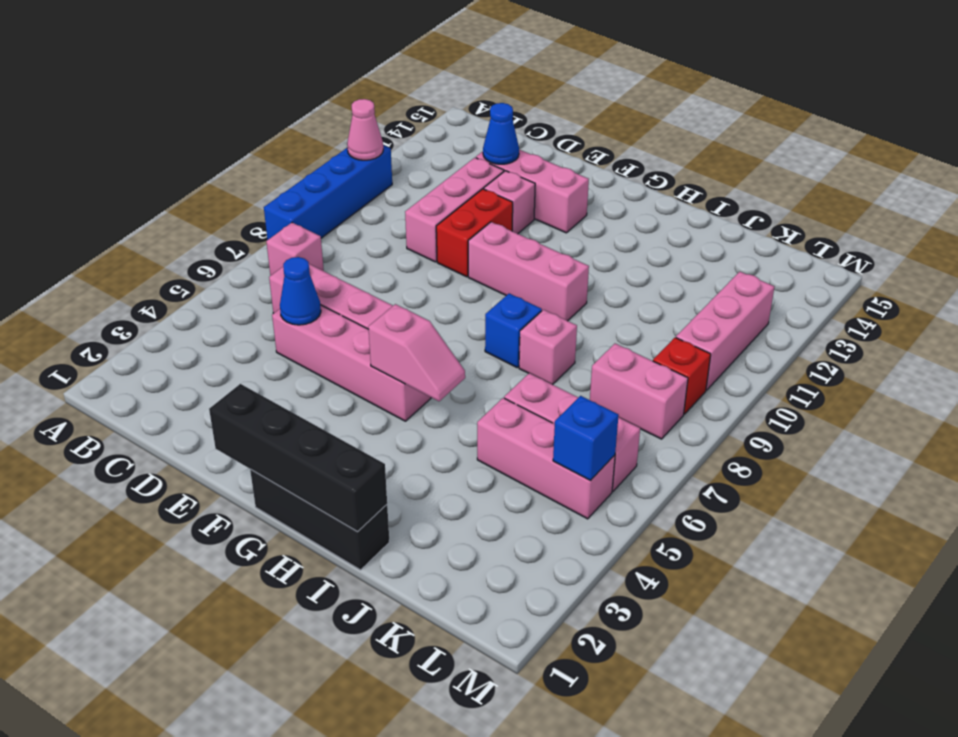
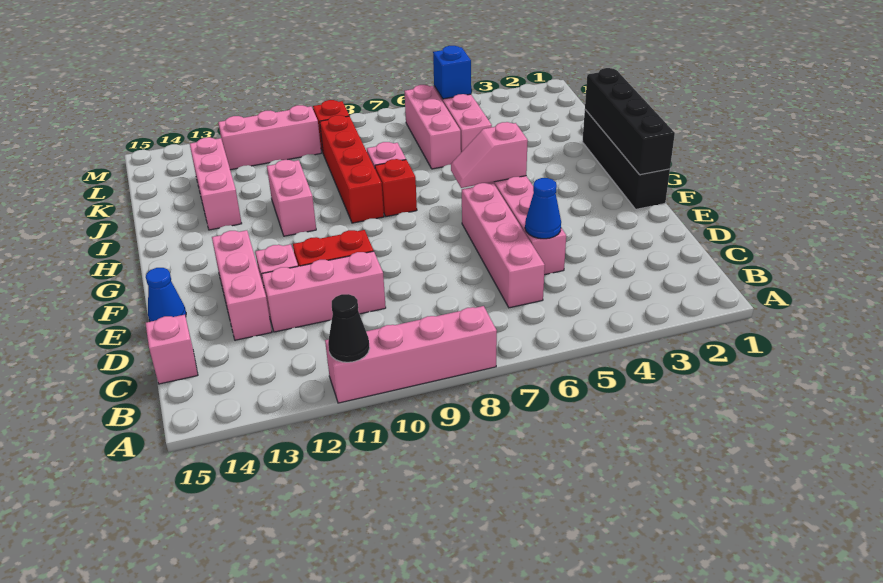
blue 1x4 brick [264,145,392,240] -> pink 1x4 brick [325,306,497,403]
pink 1x1 cone [347,99,383,160] -> black 1x1 cone [328,294,370,362]
pink 1x1 brick [266,223,324,276] -> pink 1x1 brick moved to [146,315,198,384]
blue 1x1 cone [483,103,519,164] -> blue 1x1 cone moved to [146,268,186,322]
pink 1x3 brick [468,222,589,321] -> pink 1x3 brick moved to [190,137,242,230]
black 1x3 brick [250,469,389,570] -> black 1x4 brick [582,110,670,209]
pink 1x2 slope [368,304,465,401] -> pink 1x2 slope turned to [451,122,528,188]
blue 1x1 brick [485,293,542,367] -> red 1x1 brick [375,159,417,217]
none -> red 1x4 brick [320,115,384,223]
pink 1x2 brick [590,344,688,439] -> pink 1x2 brick moved to [267,160,316,236]

